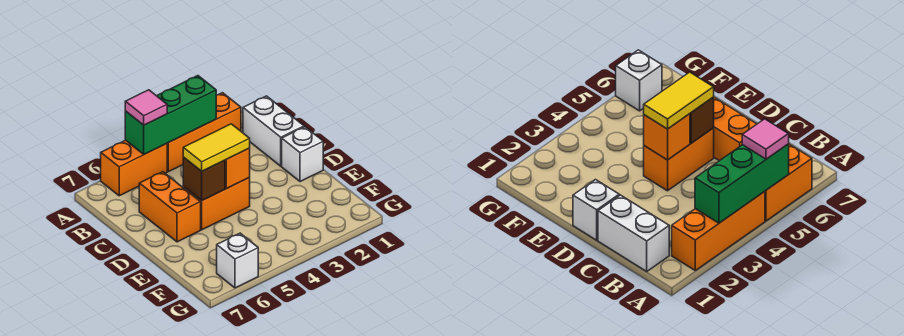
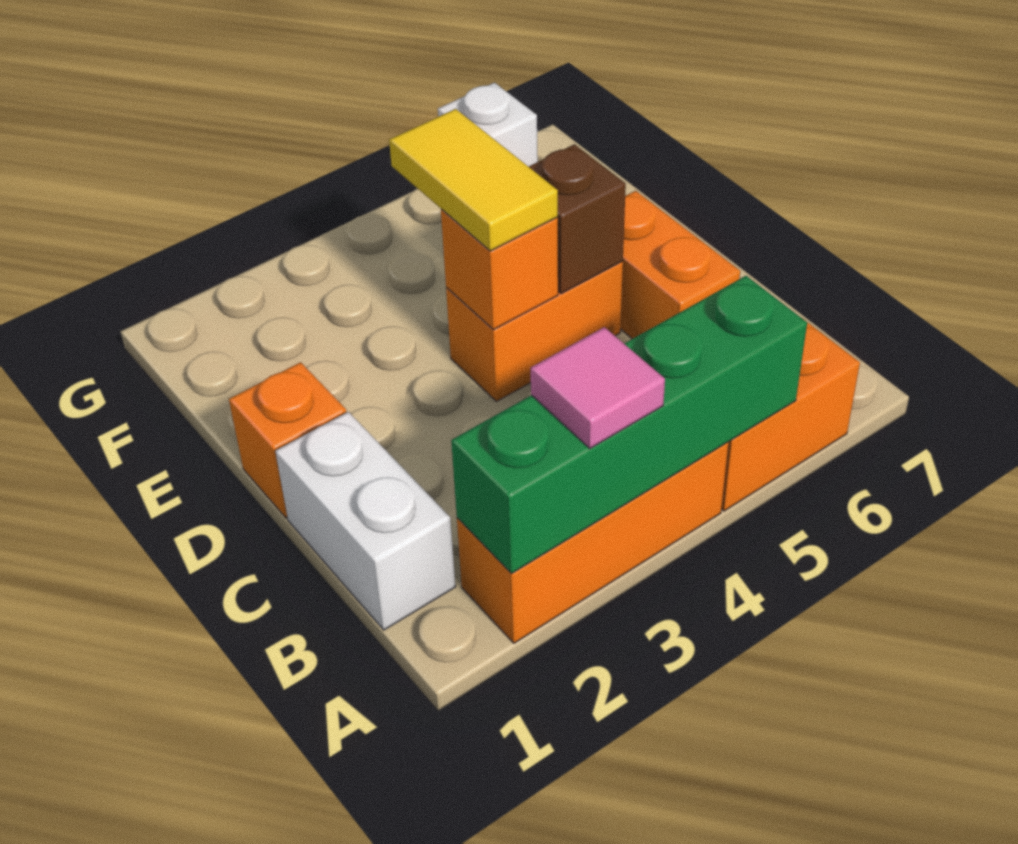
green 1x3 brick [125,76,216,154] -> green 1x4 brick [451,276,807,574]
pink 1x1 tile [125,90,167,125] -> pink 1x1 tile moved to [531,327,665,449]
white 1x1 brick [282,127,323,182] -> orange 1x1 brick [229,362,346,518]
yellow 1x2 tile [183,124,250,171] -> yellow 1x2 tile turned to [389,109,558,251]

